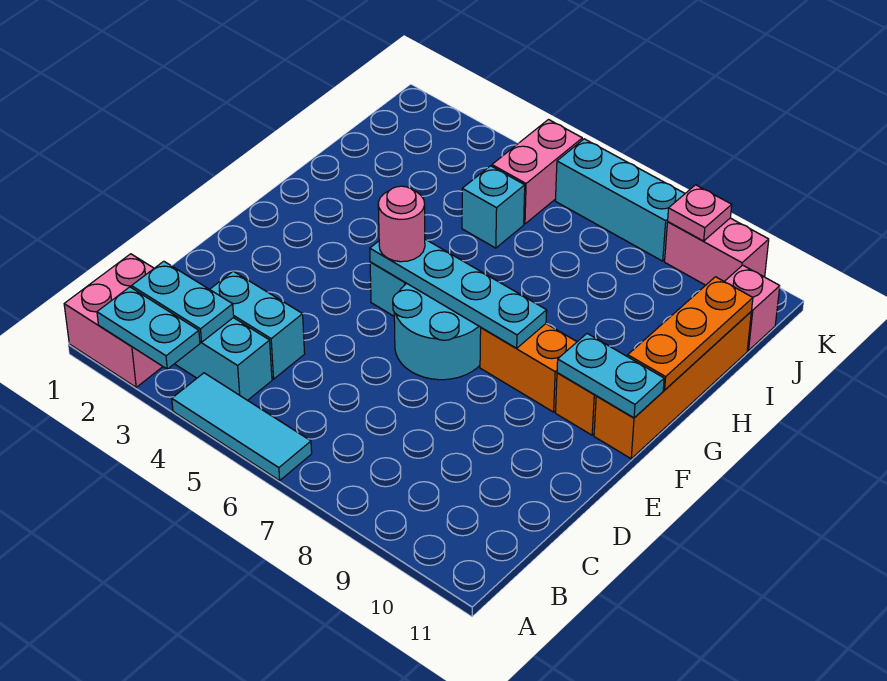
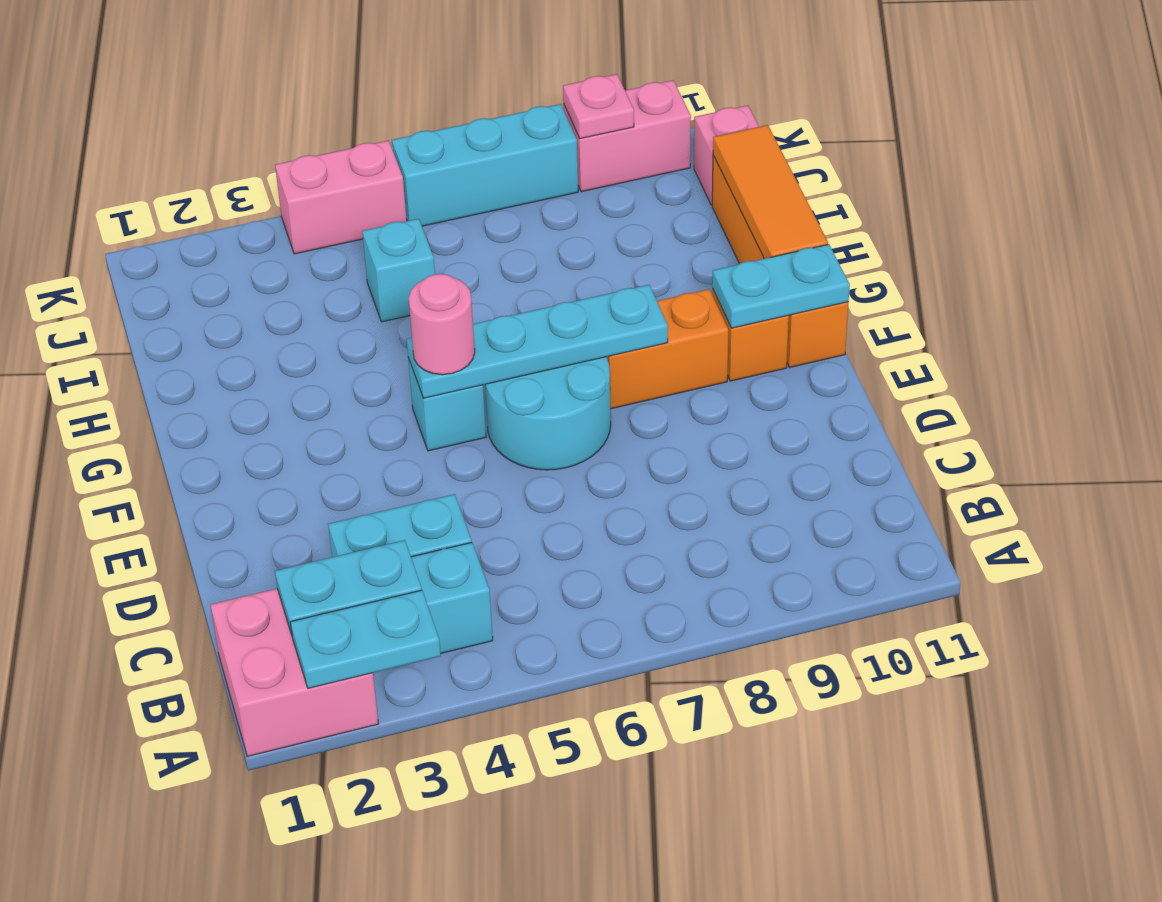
cyan 1x3 tile [172,373,312,481] -> none
orange 1x3 plate [628,277,753,390] -> orange 1x3 tile [713,125,828,259]
pink 1x2 brick [492,120,582,224] -> pink 1x2 brick turned to [275,140,407,254]

